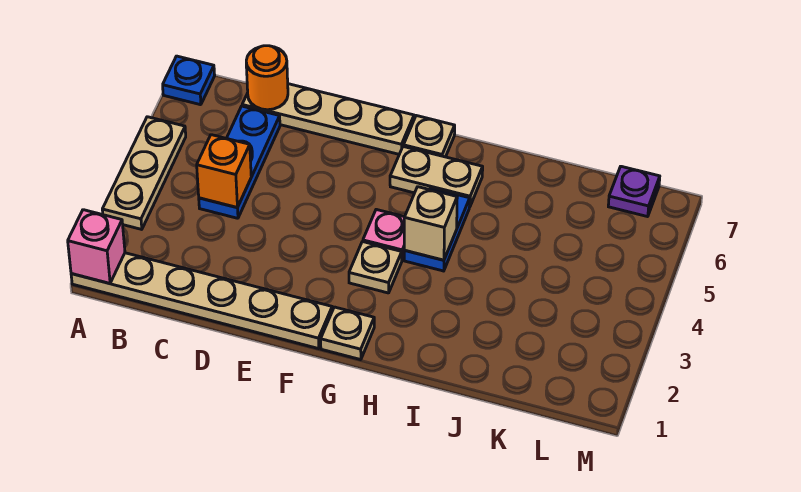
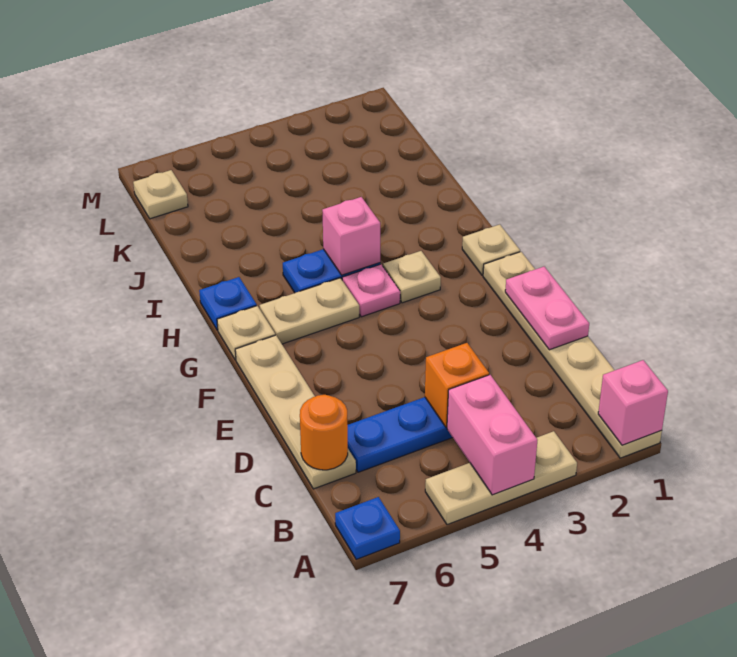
none -> pink 1x2 brick [447,375,537,495]
none -> pink 1x2 plate [505,267,589,350]
tan 1x2 plate [390,146,483,206] -> tan 1x2 plate turned to [260,278,359,344]
tan 1x1 brick [404,187,457,260] -> pink 1x1 brick [322,197,380,275]
none -> blue 1x1 plate [199,277,257,330]
purple 1x1 plate [608,166,660,217] -> tan 1x1 plate [133,170,188,219]

